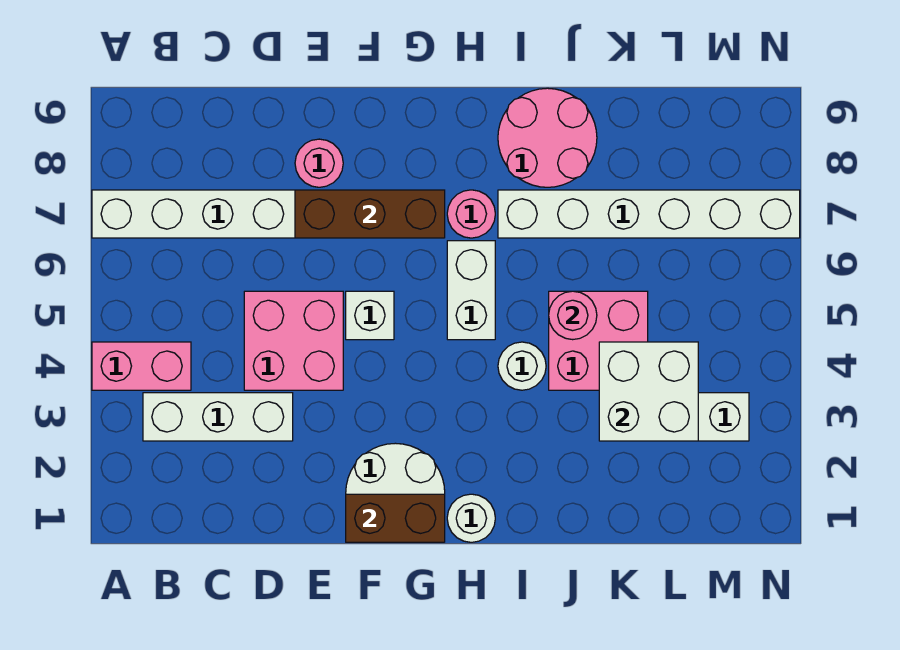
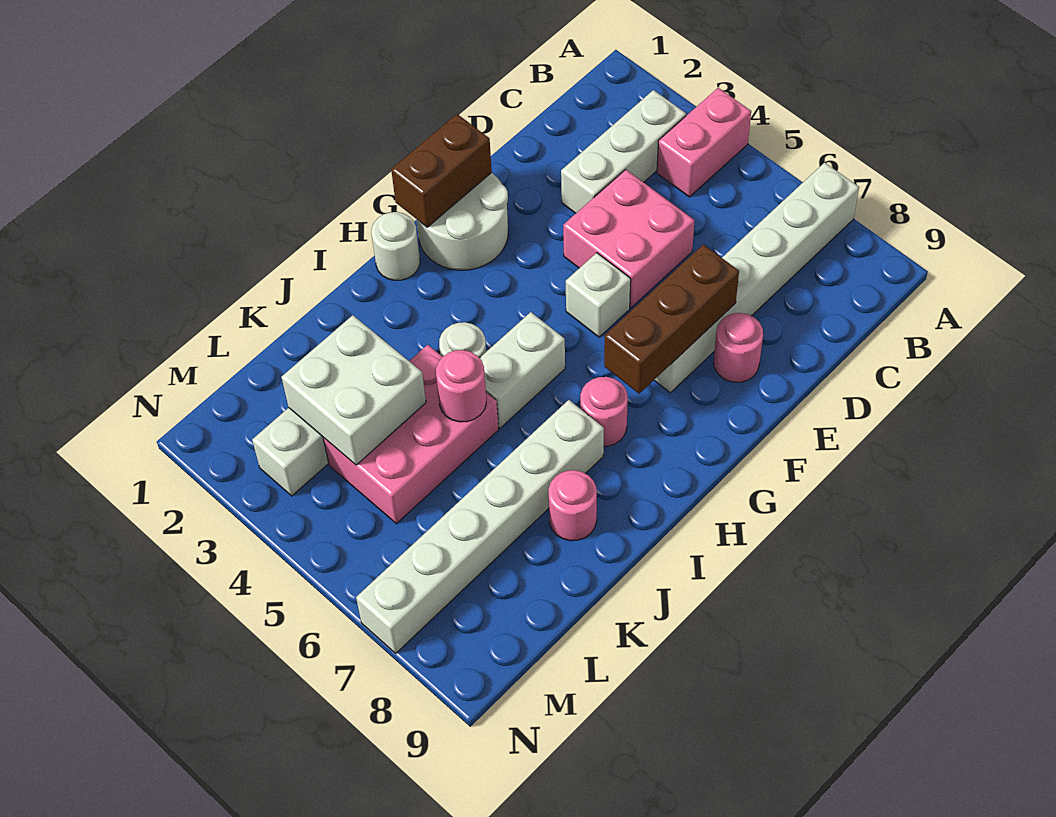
white 1x2 brick [447,241,495,340] -> white 1x2 brick turned to [480,312,565,428]
pink 2x2 round brick [498,88,597,187] -> pink 1x1 round brick [548,470,597,541]
pink 2x2 brick [549,291,648,390] -> pink 2x3 brick [323,345,499,524]

